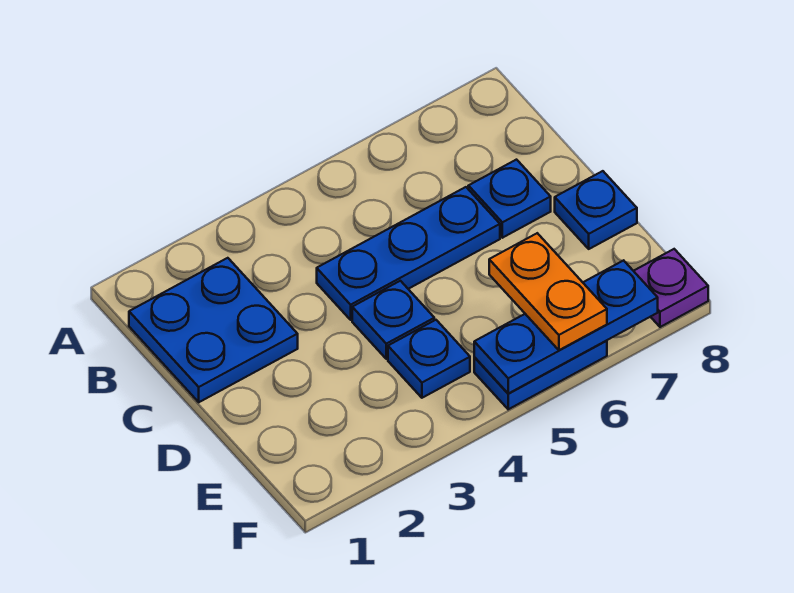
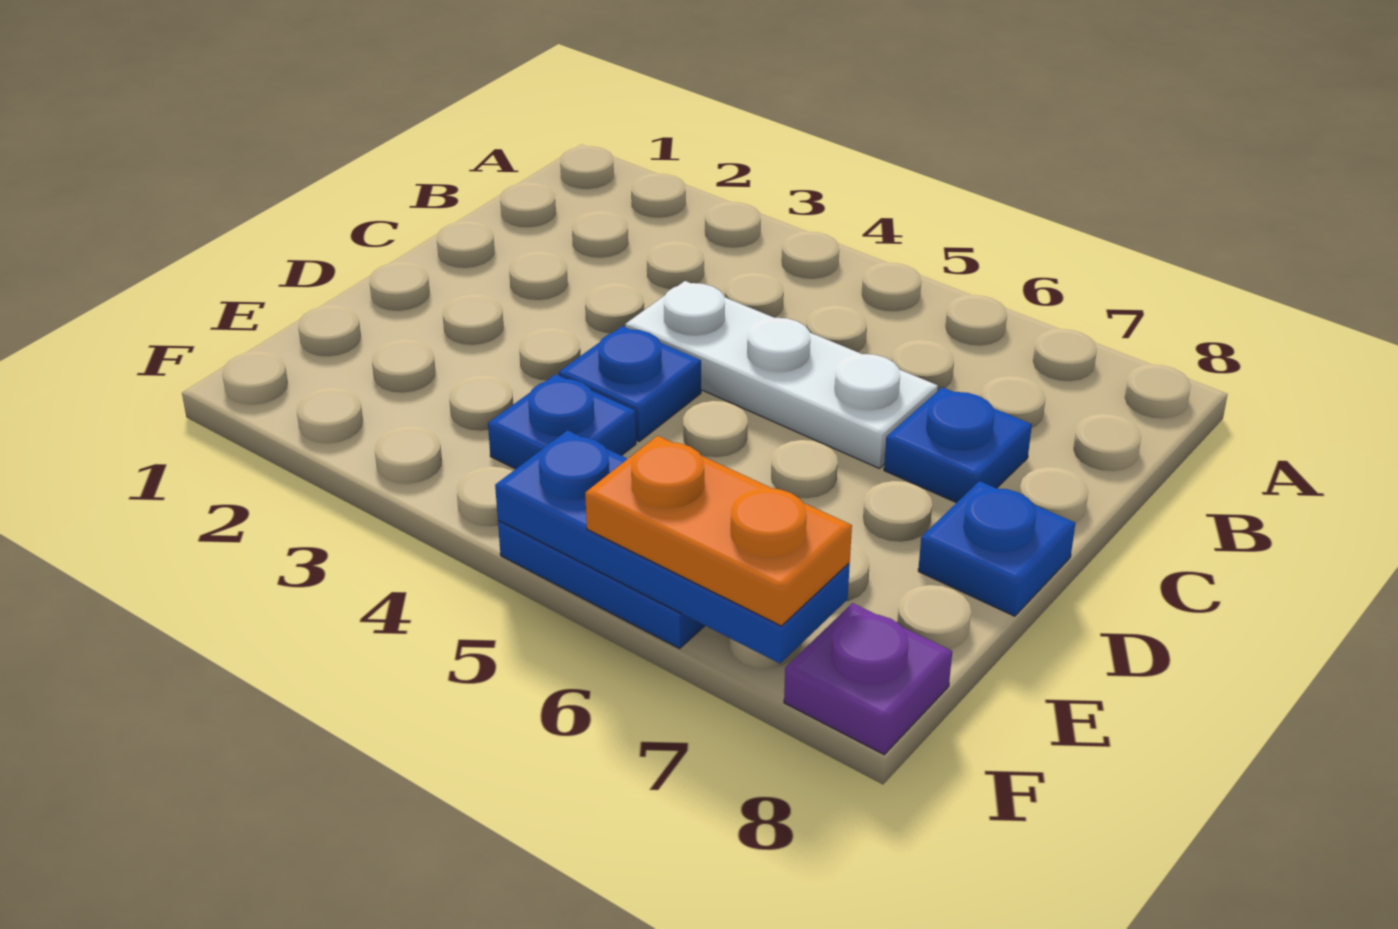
blue 2x2 plate [129,258,298,402] -> none
blue 1x3 plate [317,187,500,320] -> white 1x3 plate [625,281,938,469]
orange 1x2 plate [489,233,607,350] -> orange 1x2 plate turned to [585,436,852,626]

